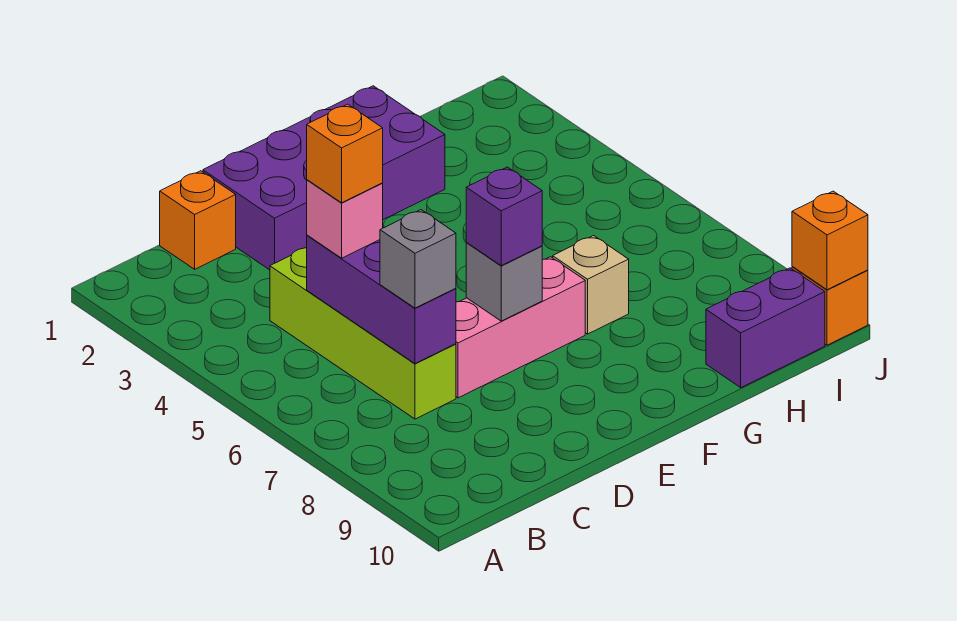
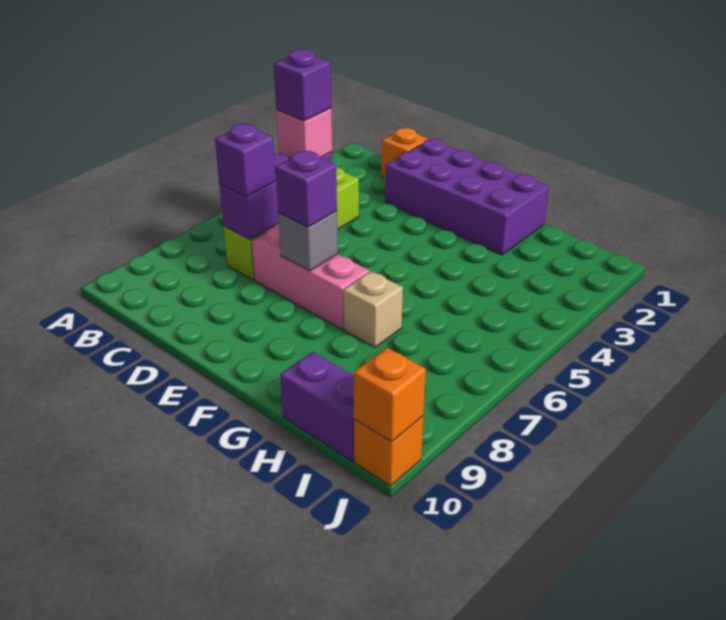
orange 1x1 brick [307,104,383,203] -> purple 1x1 brick [274,49,331,121]
grey 1x1 brick [380,210,456,308] -> purple 1x1 brick [215,124,276,197]

